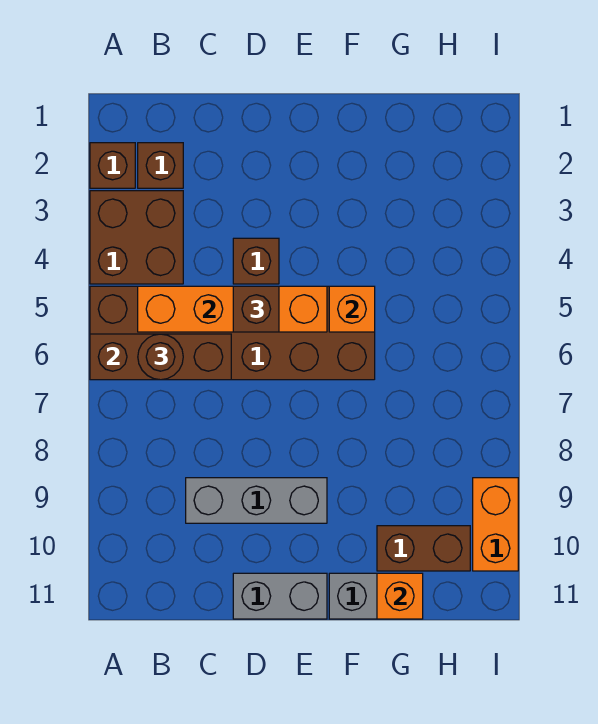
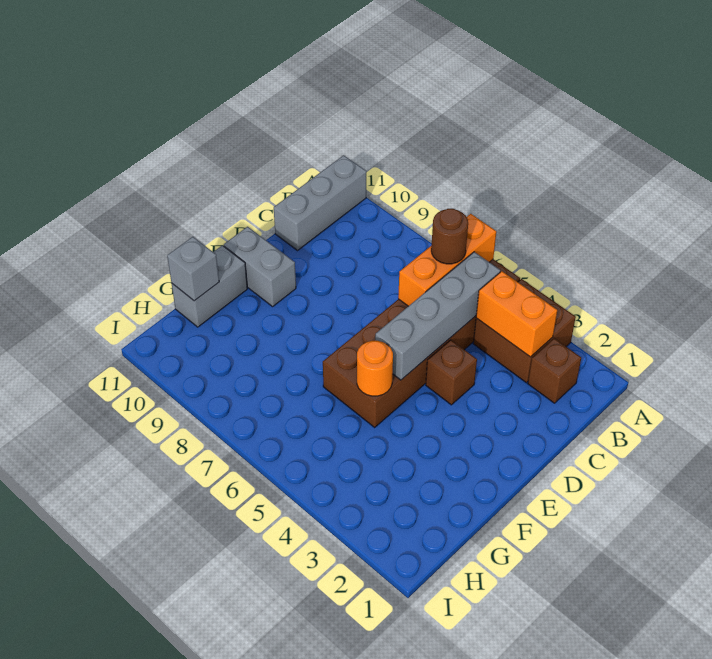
brown 1x1 brick [90,143,135,188] -> none
brown 1x3 brick [90,334,231,380] -> orange 1x3 brick [398,214,496,306]
orange 1x4 brick [138,286,327,332] -> grey 1x4 brick [375,252,500,380]
grey 1x3 brick [186,478,327,523] -> grey 1x3 brick moved to [274,155,366,250]
brown 1x1 brick [233,286,279,332] -> none
grey 1x2 brick [233,573,327,619] -> grey 1x2 brick turned to [224,227,296,307]
orange 1x1 brick [329,286,375,332] -> orange 1x1 round brick [357,341,393,396]
brown 1x2 brick [377,526,470,571] -> none
orange 1x1 brick [377,573,423,619] -> grey 1x1 brick [167,237,219,301]
orange 1x2 brick [473,478,518,571] -> orange 1x2 brick moved to [476,271,557,357]

